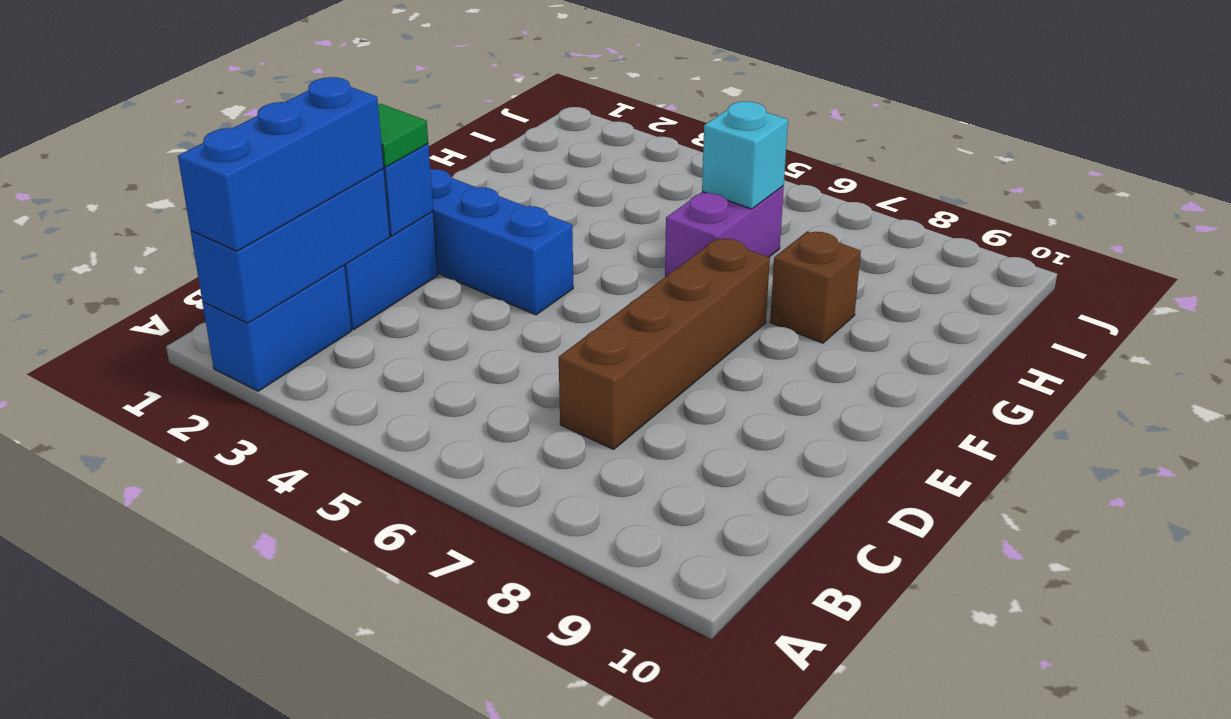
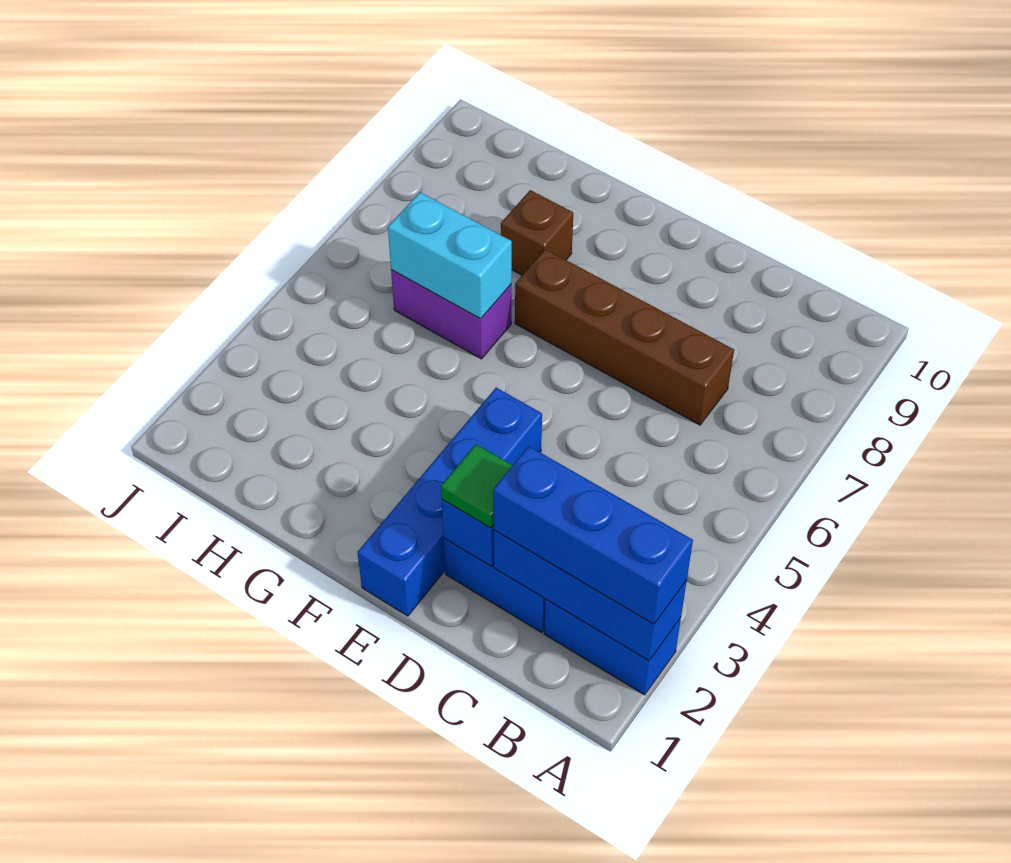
cyan 1x1 brick [702,101,788,209] -> cyan 1x2 brick [388,192,512,319]

